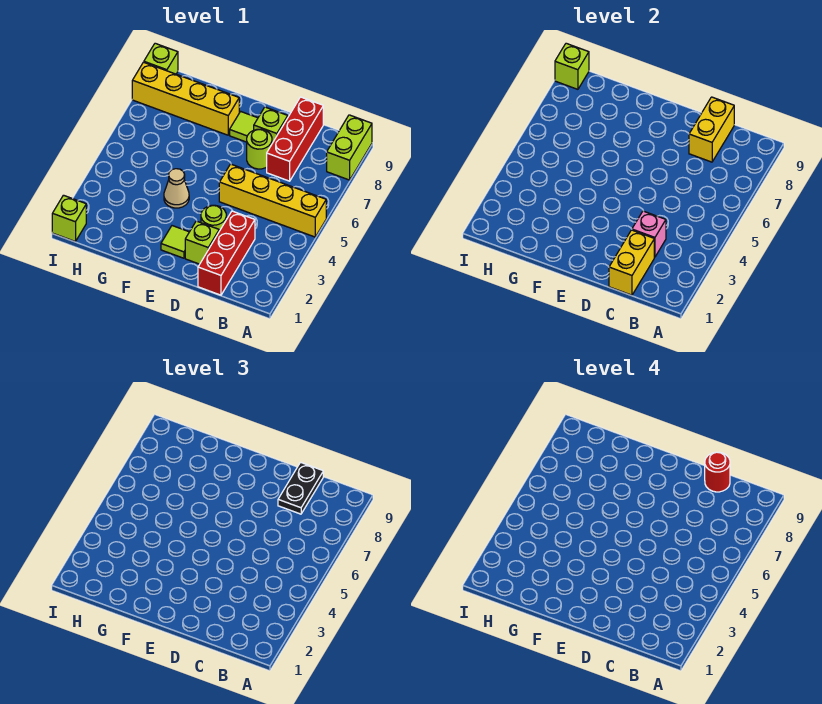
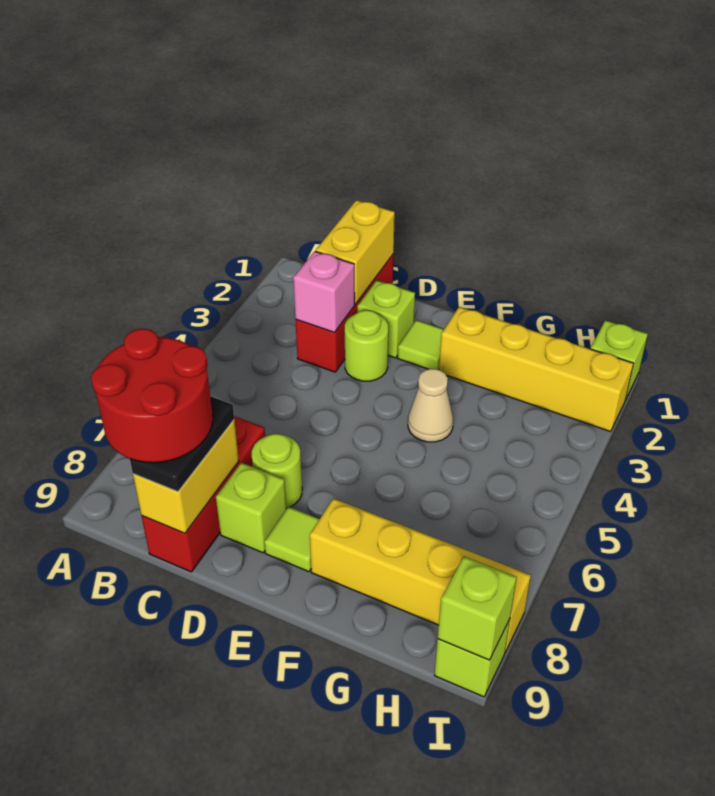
yellow 1x4 brick [219,164,326,237] -> yellow 1x4 brick moved to [439,307,634,432]
lime 1x2 brick [327,115,372,180] -> none
red 1x1 round brick [705,452,730,492] -> red 2x2 round brick [91,329,213,463]

